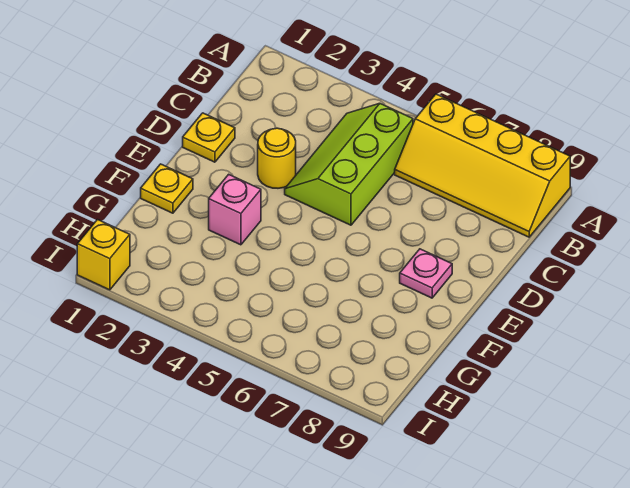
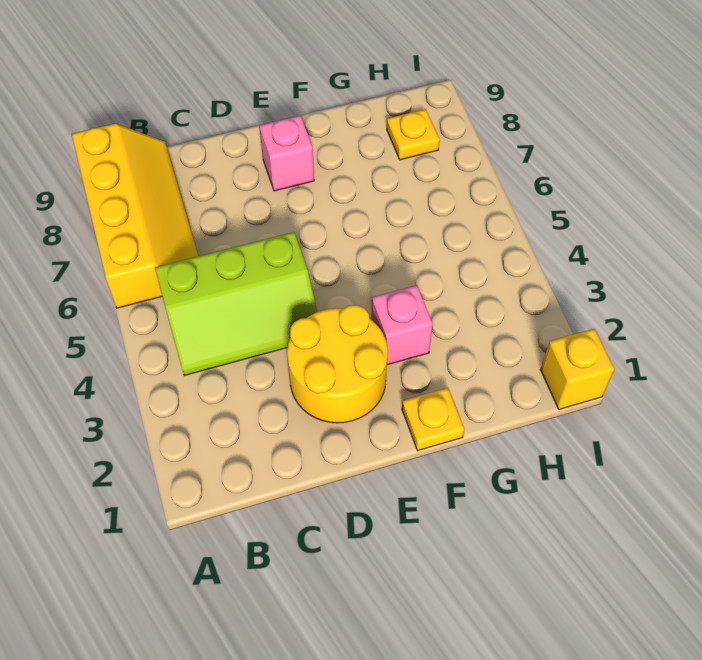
yellow 1x1 plate [183,113,235,162] -> yellow 1x1 plate moved to [387,109,440,160]
yellow 1x1 round brick [258,128,296,188] -> yellow 2x2 round brick [287,305,388,423]
pink 1x1 plate [400,249,452,298] -> pink 1x1 brick [259,115,314,191]

